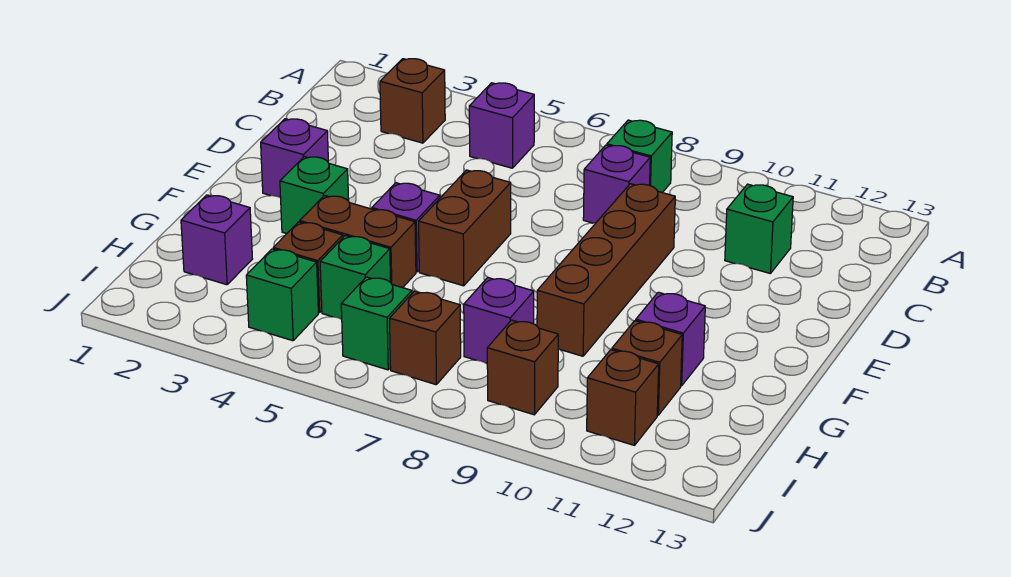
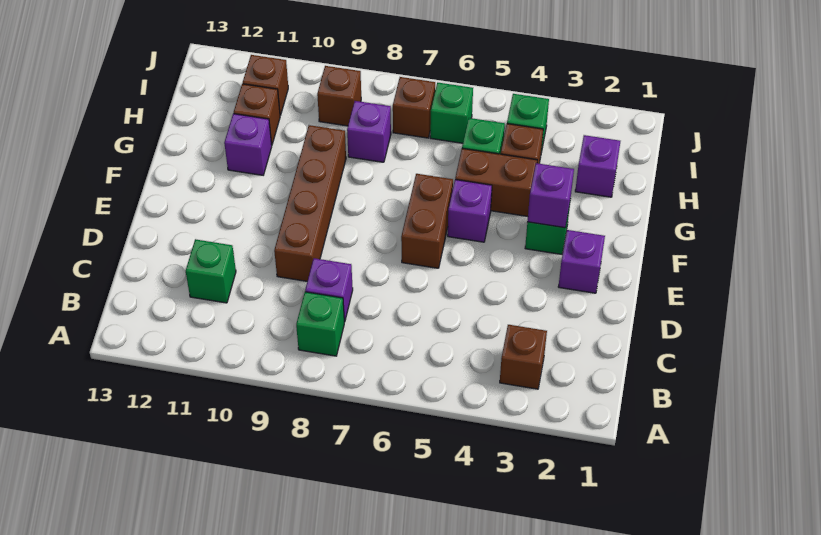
purple 1x1 brick [469,83,534,168] -> purple 1x1 brick moved to [527,163,574,228]

